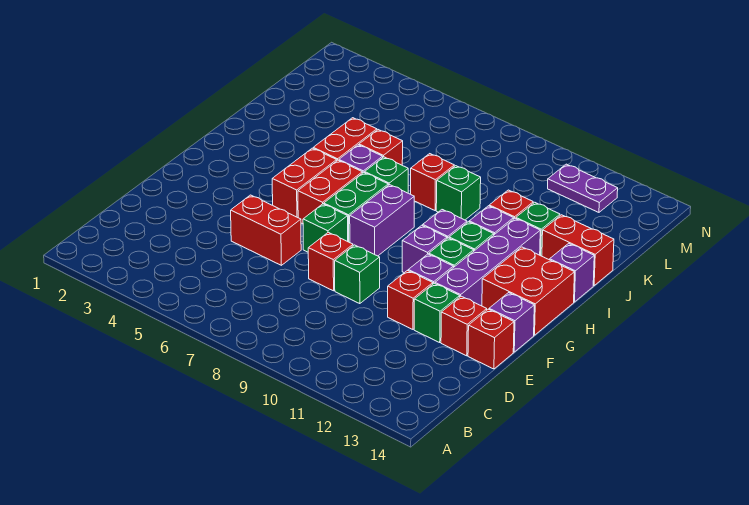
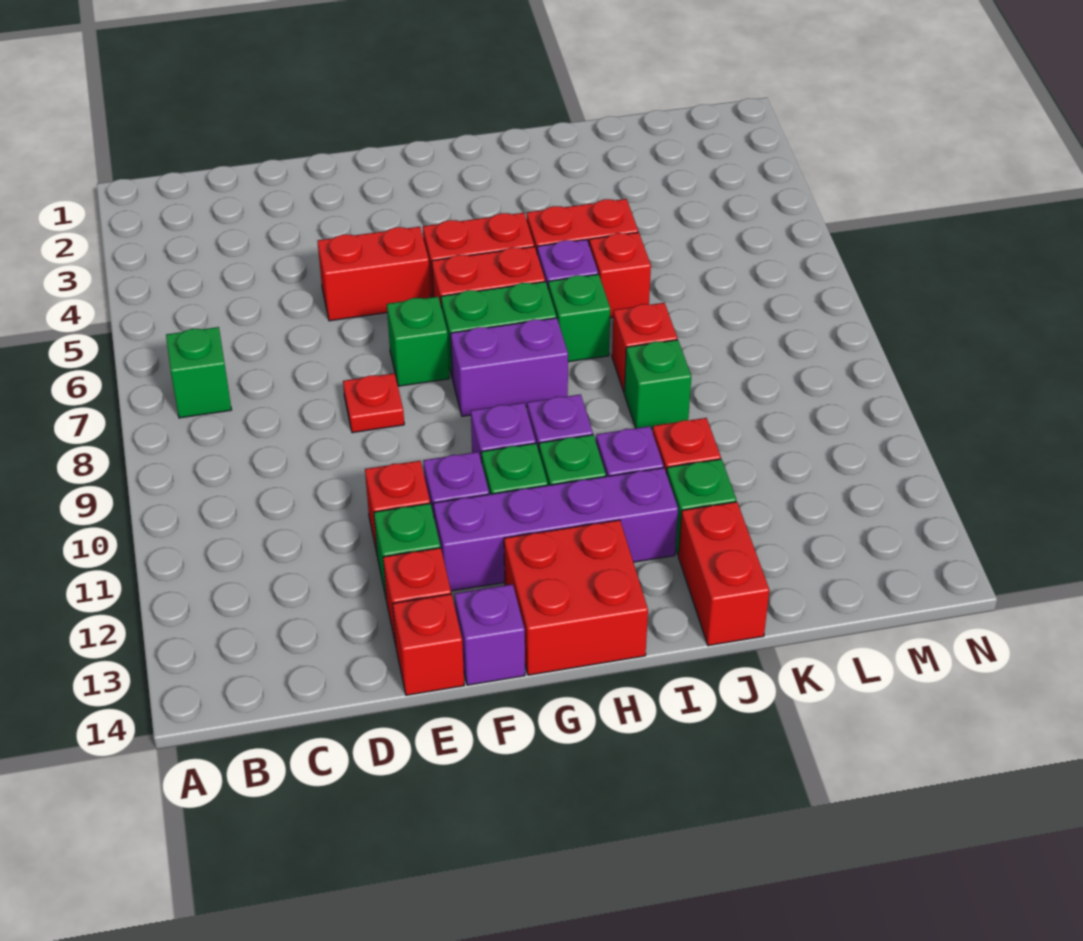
red 1x2 brick [231,195,301,265] -> red 1x2 brick turned to [318,227,431,321]
red 1x1 brick [308,232,353,291] -> red 1x1 plate [343,373,404,433]
green 1x1 brick [335,245,380,304] -> green 1x1 brick moved to [166,327,231,418]
purple 1x1 brick [550,243,594,302] -> none
purple 1x2 plate [548,164,618,212] -> none

